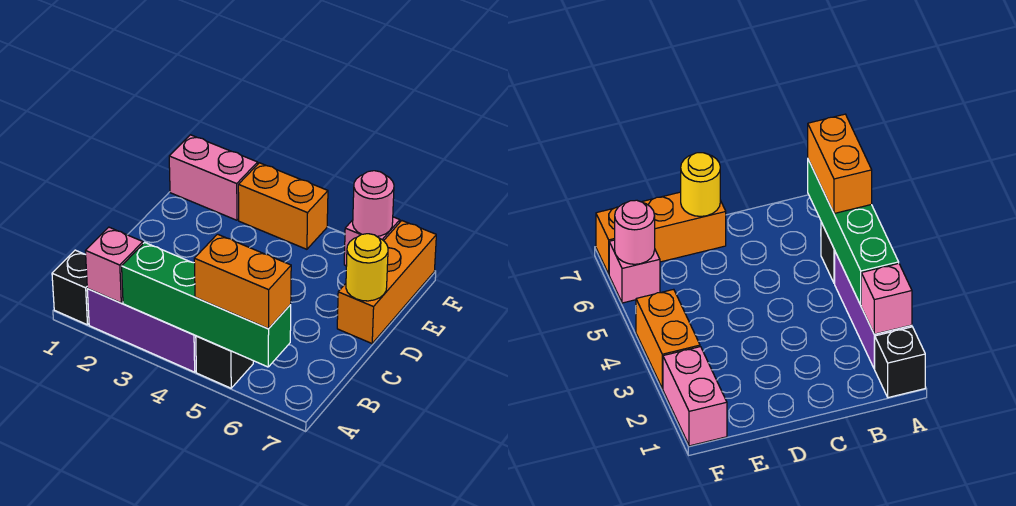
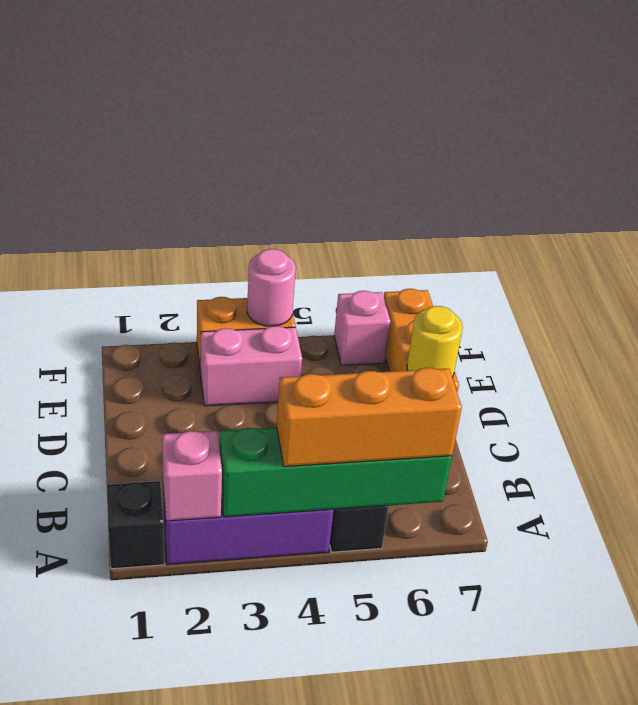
orange 1x2 brick [194,234,291,329] -> orange 1x3 brick [277,368,462,467]
pink 1x2 brick [169,135,258,220] -> pink 1x2 brick moved to [201,326,302,406]
pink 1x1 round brick [353,171,394,236] -> pink 1x1 round brick moved to [247,249,296,326]

